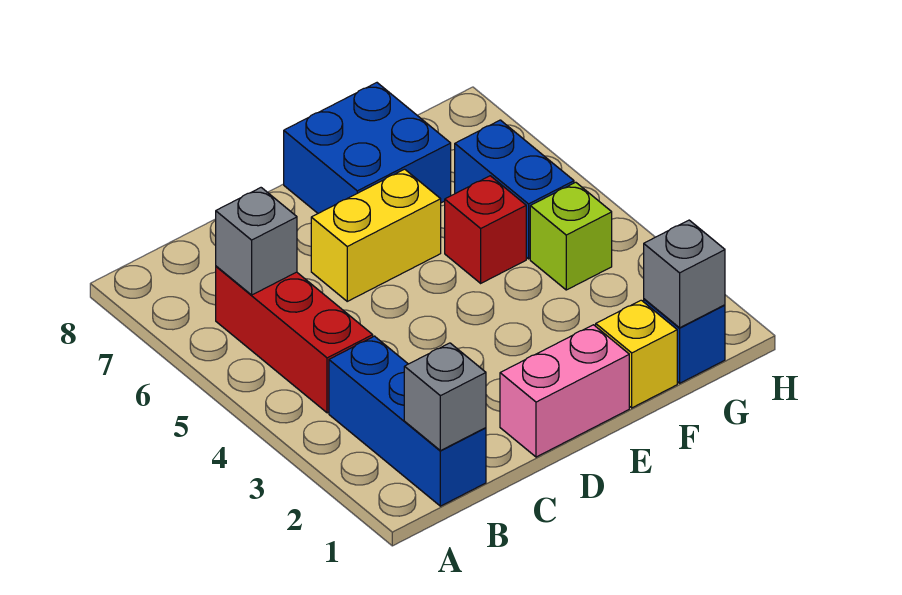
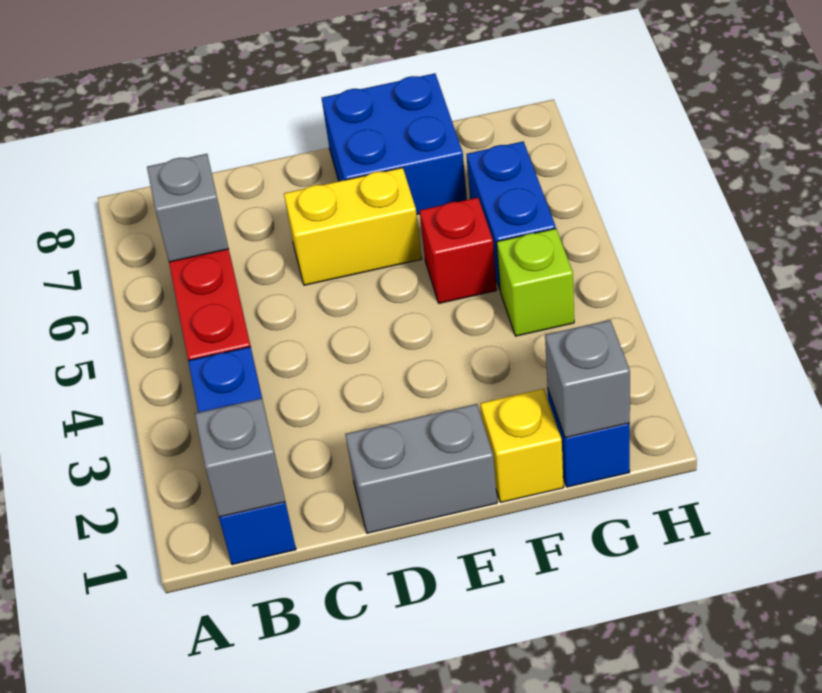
pink 1x2 brick [500,325,629,457] -> grey 1x2 brick [345,404,497,533]

